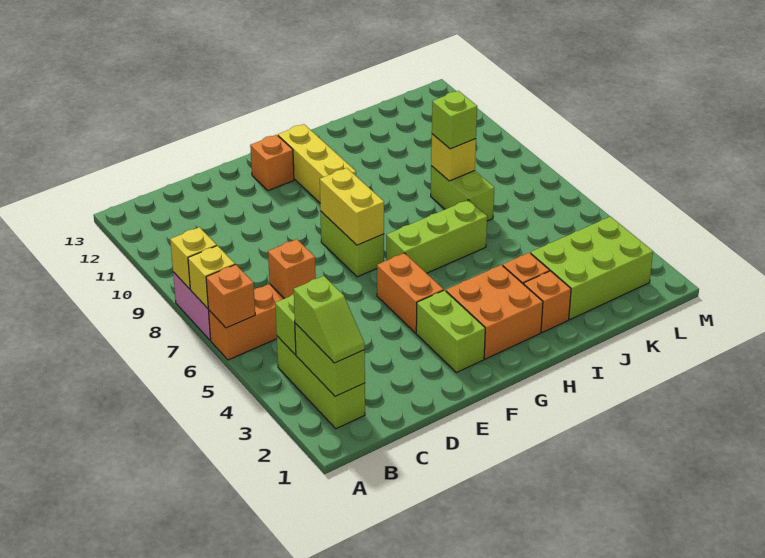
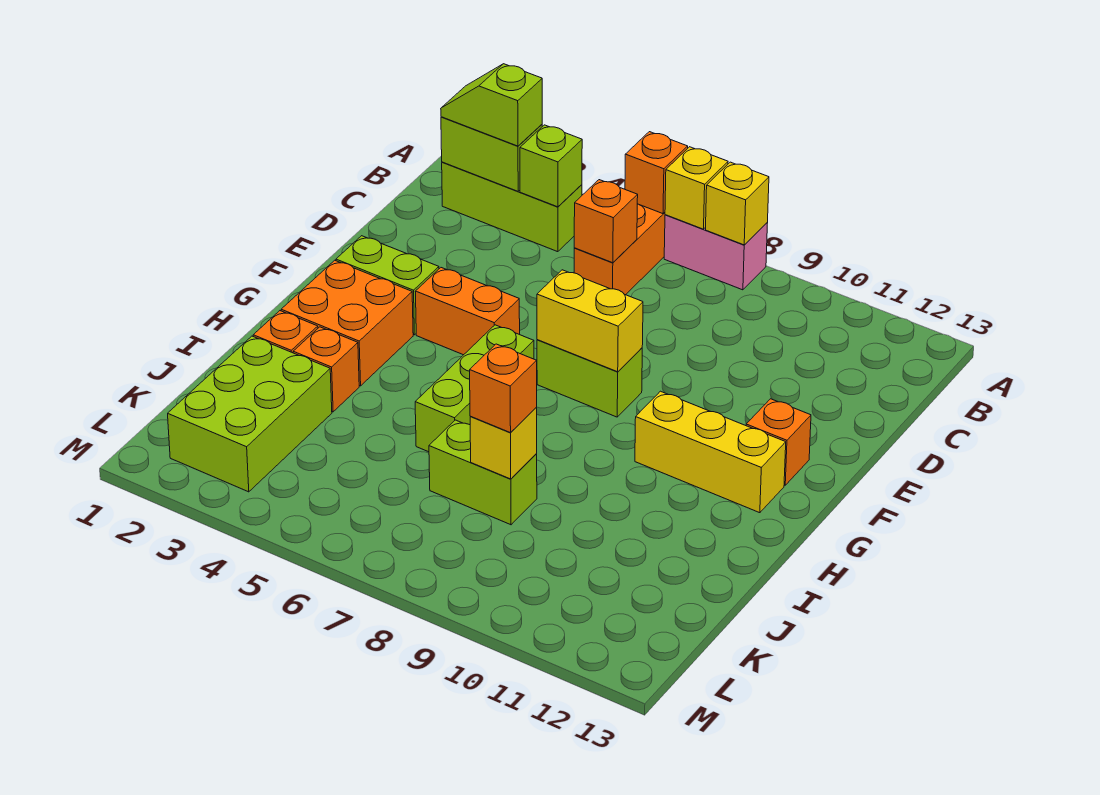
lime 1x1 brick [432,91,477,149] -> orange 1x1 brick [470,344,537,433]

